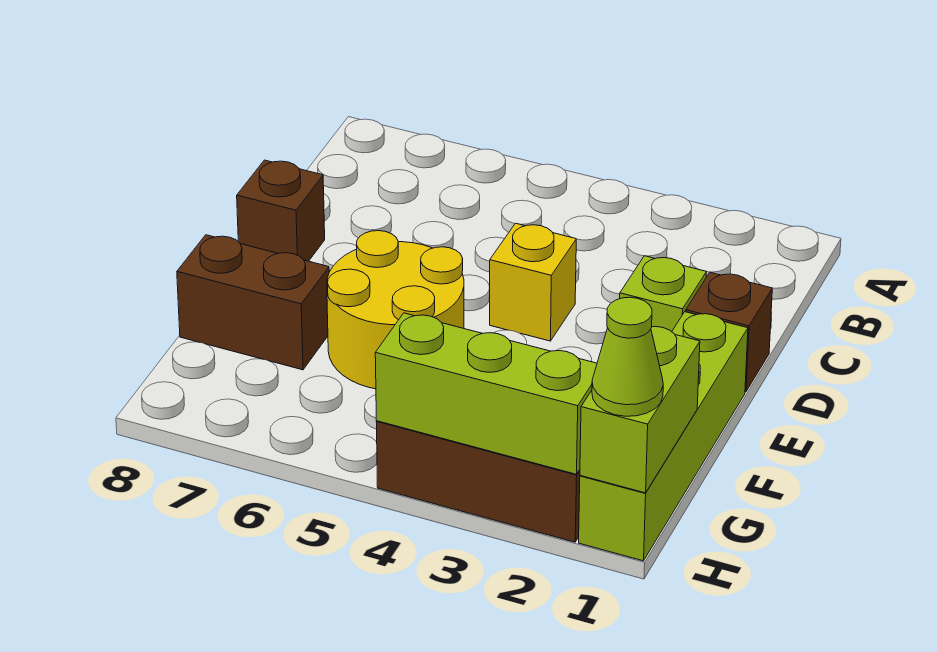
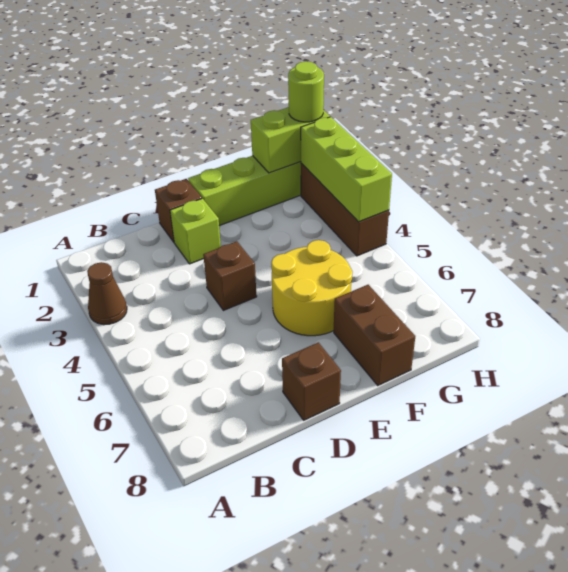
none -> brown 1x1 cone [87,262,127,325]
yellow 1x1 brick [490,223,576,341] -> brown 1x1 brick [203,241,257,311]
lime 1x1 cone [592,297,663,416] -> lime 1x1 round brick [288,61,324,122]

